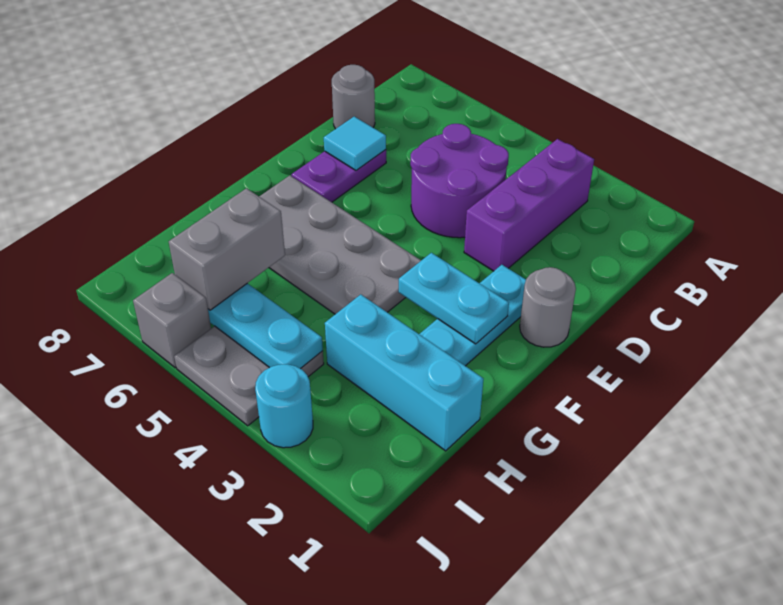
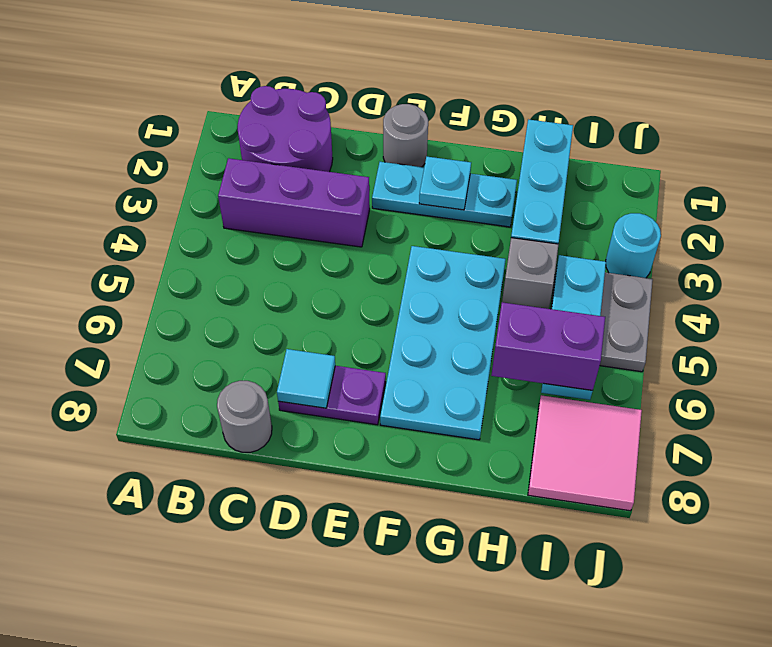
purple 2x2 round brick [410,124,509,238] -> purple 2x2 round brick moved to [238,86,333,172]
cyan 1x2 plate [399,253,509,344] -> cyan 1x1 plate [419,157,471,210]
grey 2x4 plate [259,175,421,314] -> cyan 2x4 plate [380,246,506,440]
grey 1x2 brick [169,188,285,310] -> purple 1x2 brick [491,302,605,391]
none -> pink 2x2 tile [528,395,642,511]
grey 1x1 brick [133,273,211,368] -> grey 1x1 brick moved to [502,238,559,309]

